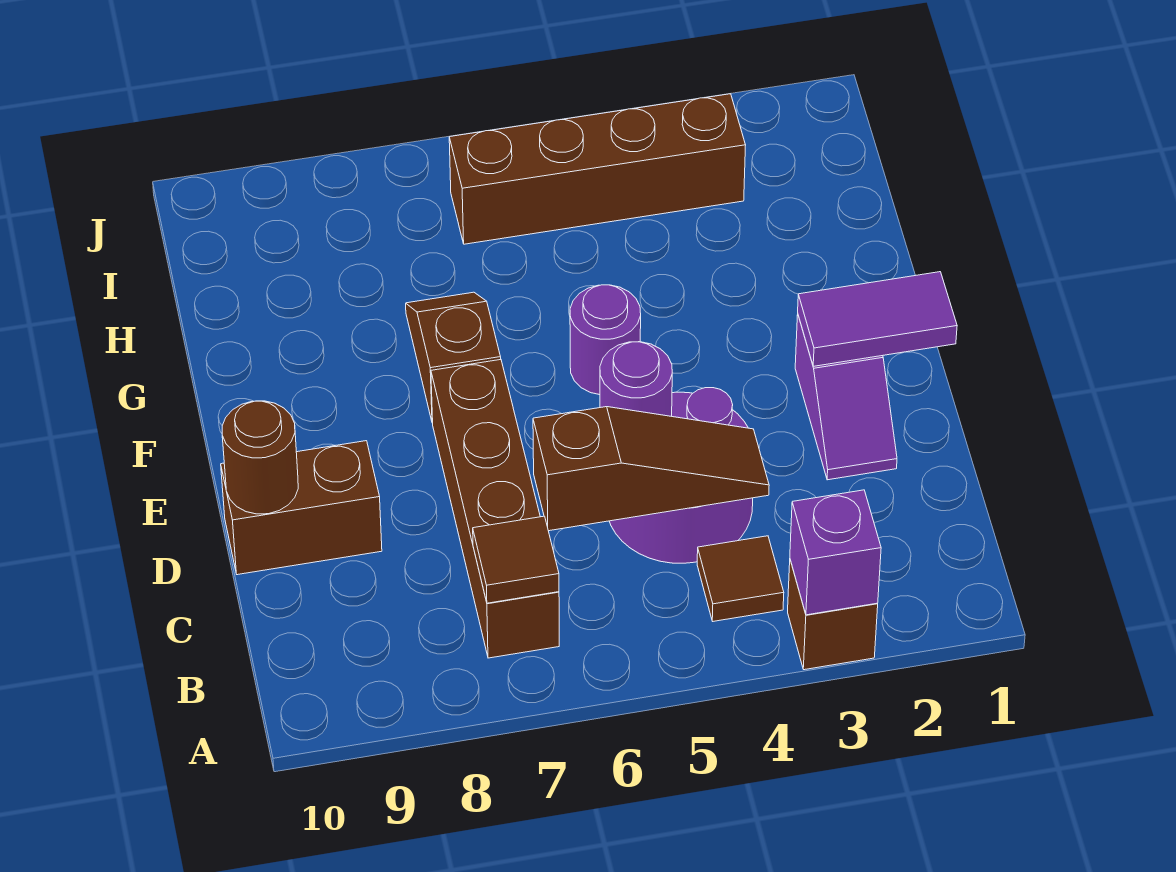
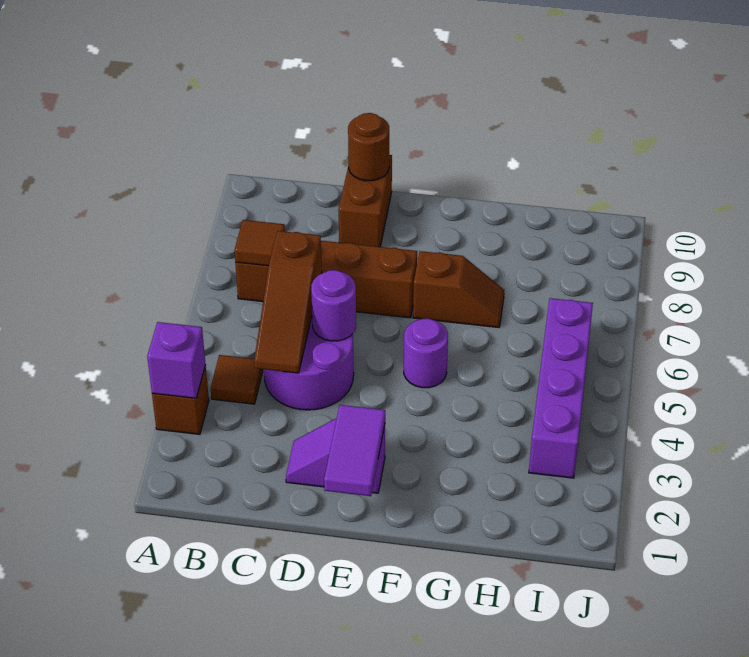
brown 1x4 brick [449,94,746,244] -> purple 1x4 brick [529,298,593,478]

